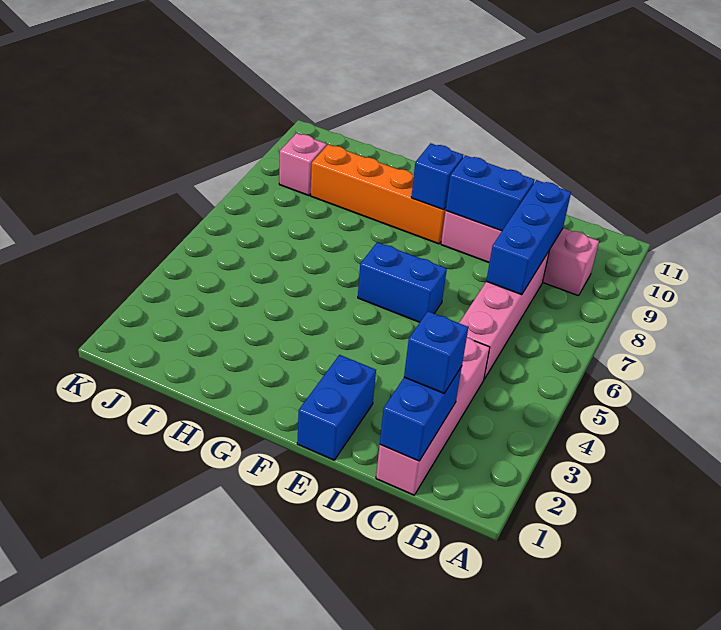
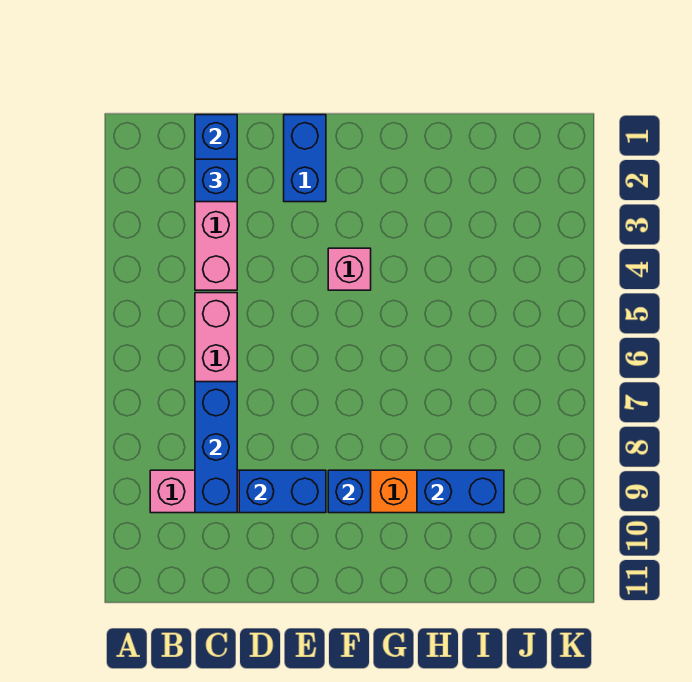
blue 1x2 brick [358,242,447,322] -> blue 1x2 brick moved to [417,470,504,513]
pink 1x1 brick [279,133,327,196] -> pink 1x1 brick moved to [328,248,371,290]

